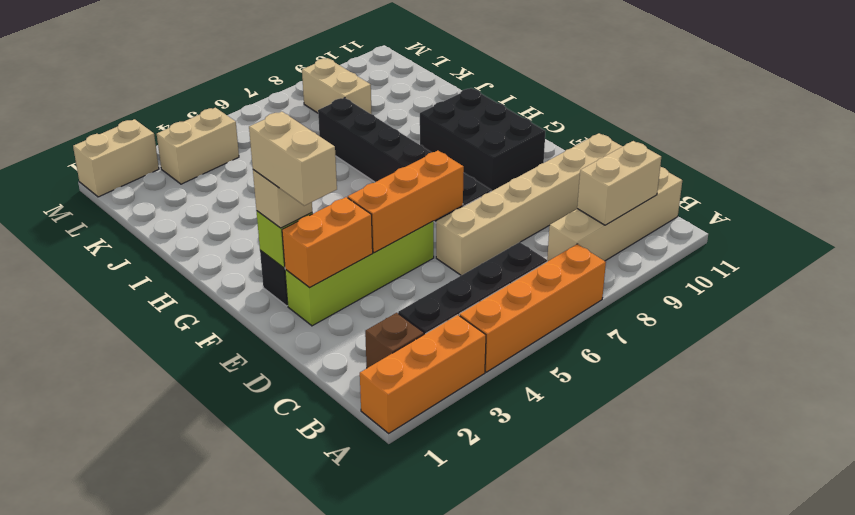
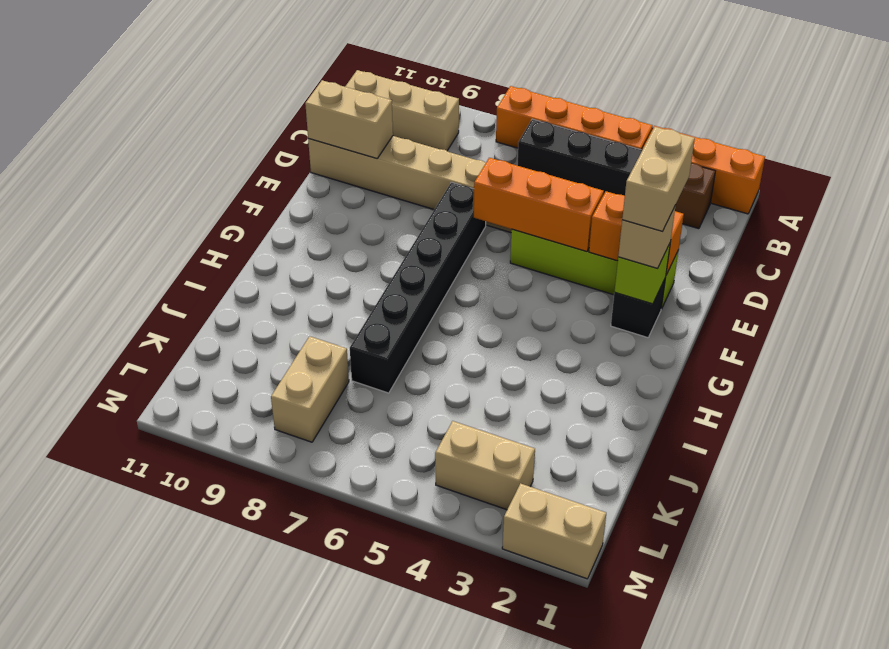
tan 1x4 brick [547,167,682,261] -> tan 1x3 brick [345,70,459,151]
tan 1x2 brick [577,141,661,225] -> tan 1x2 brick moved to [305,80,393,159]
black 2x3 brick [420,88,545,191] -> none

